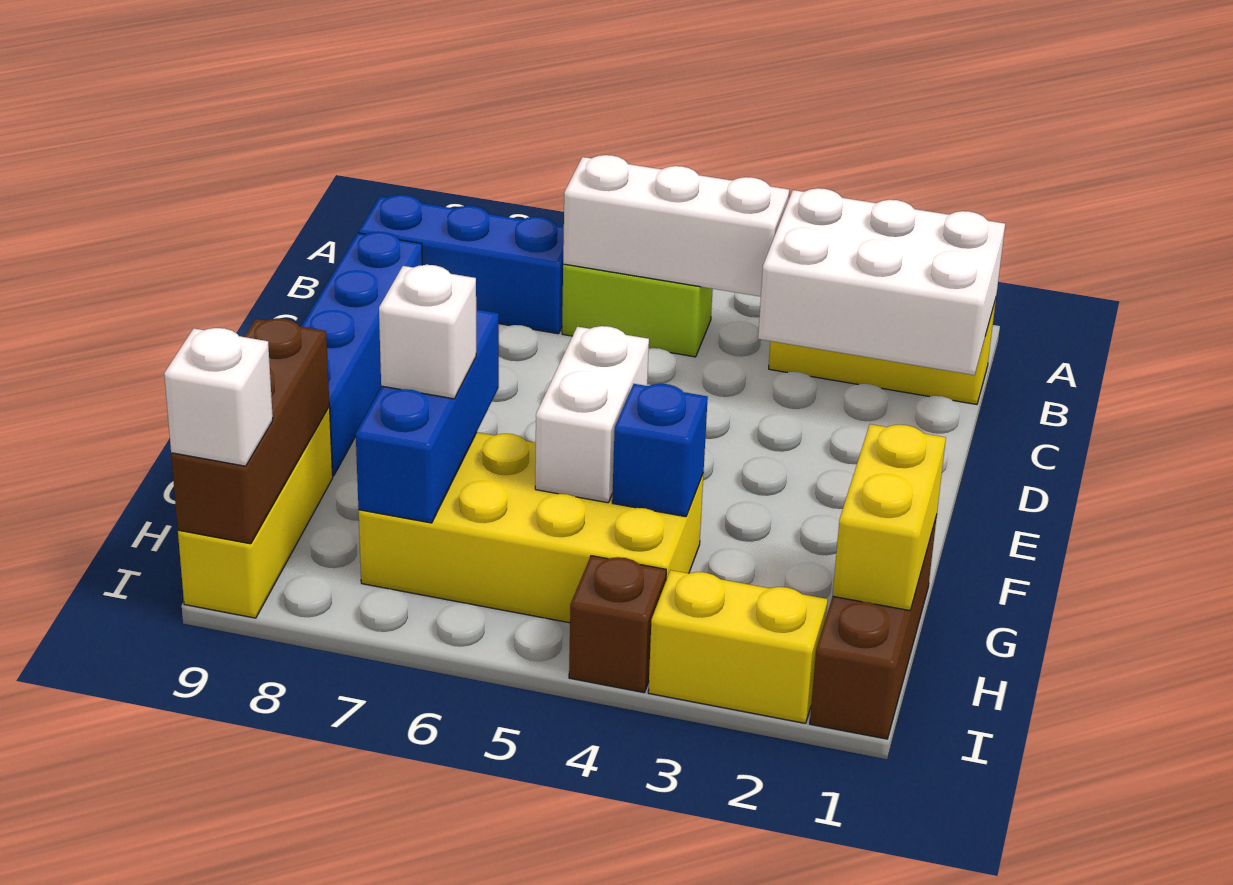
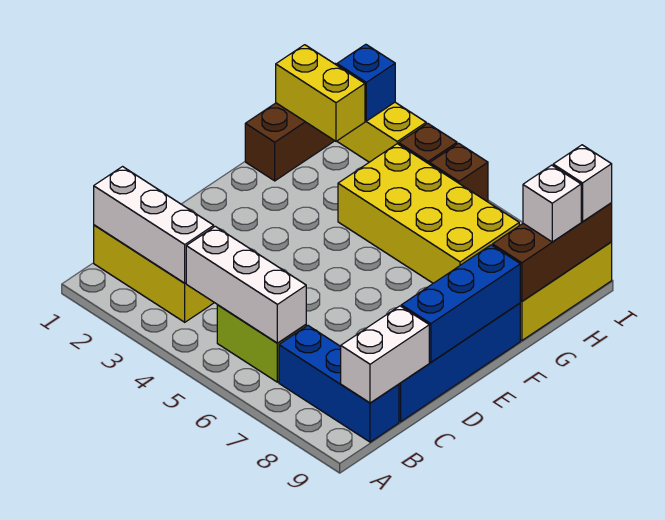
white 2x3 brick [758,188,1005,375] -> white 1x3 brick [94,167,214,283]
white 1x2 brick [535,326,649,503] -> white 1x2 brick moved to [341,306,429,403]
blue 1x3 brick [356,310,499,523] -> blue 1x3 brick moved to [401,245,520,362]
yellow 1x2 brick [833,424,946,610] -> yellow 1x2 brick turned to [276,45,365,141]
blue 1x1 brick [612,384,708,517] -> blue 1x1 brick moved to [337,44,395,121]
white 1x1 brick [379,265,476,399] -> white 1x1 brick moved to [523,165,581,242]
none -> brown 1x1 brick [430,143,488,201]

